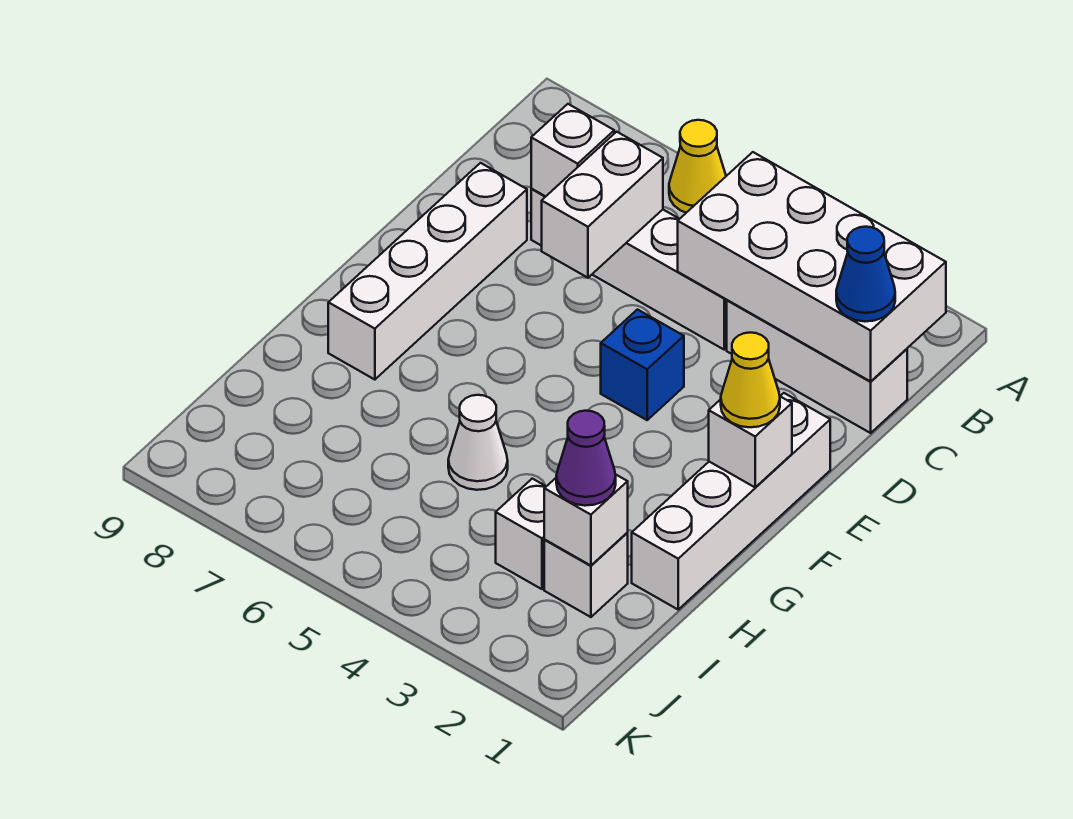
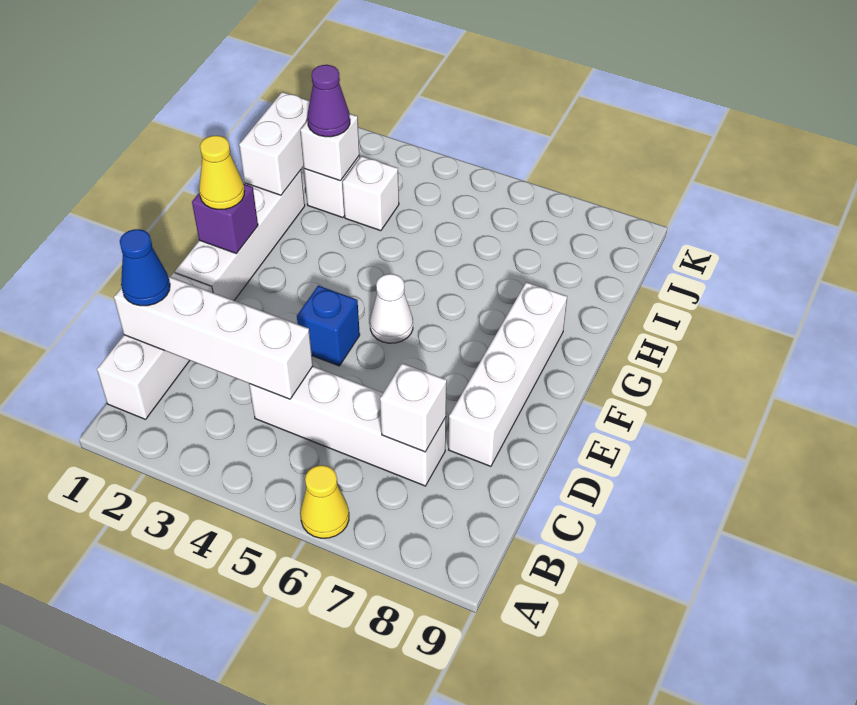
white 2x4 brick [678,152,946,381] -> white 1x4 brick [114,276,313,399]
white 1x3 brick [727,300,907,433] -> white 1x3 brick turned to [97,273,213,419]
white 1x2 brick [542,132,663,278] -> white 1x2 brick moved to [239,92,310,195]
white 1x1 brick [709,397,792,487] -> purple 1x1 brick [192,184,258,254]
white 1x1 cone [448,395,508,490] -> white 1x1 cone moved to [370,274,413,343]

